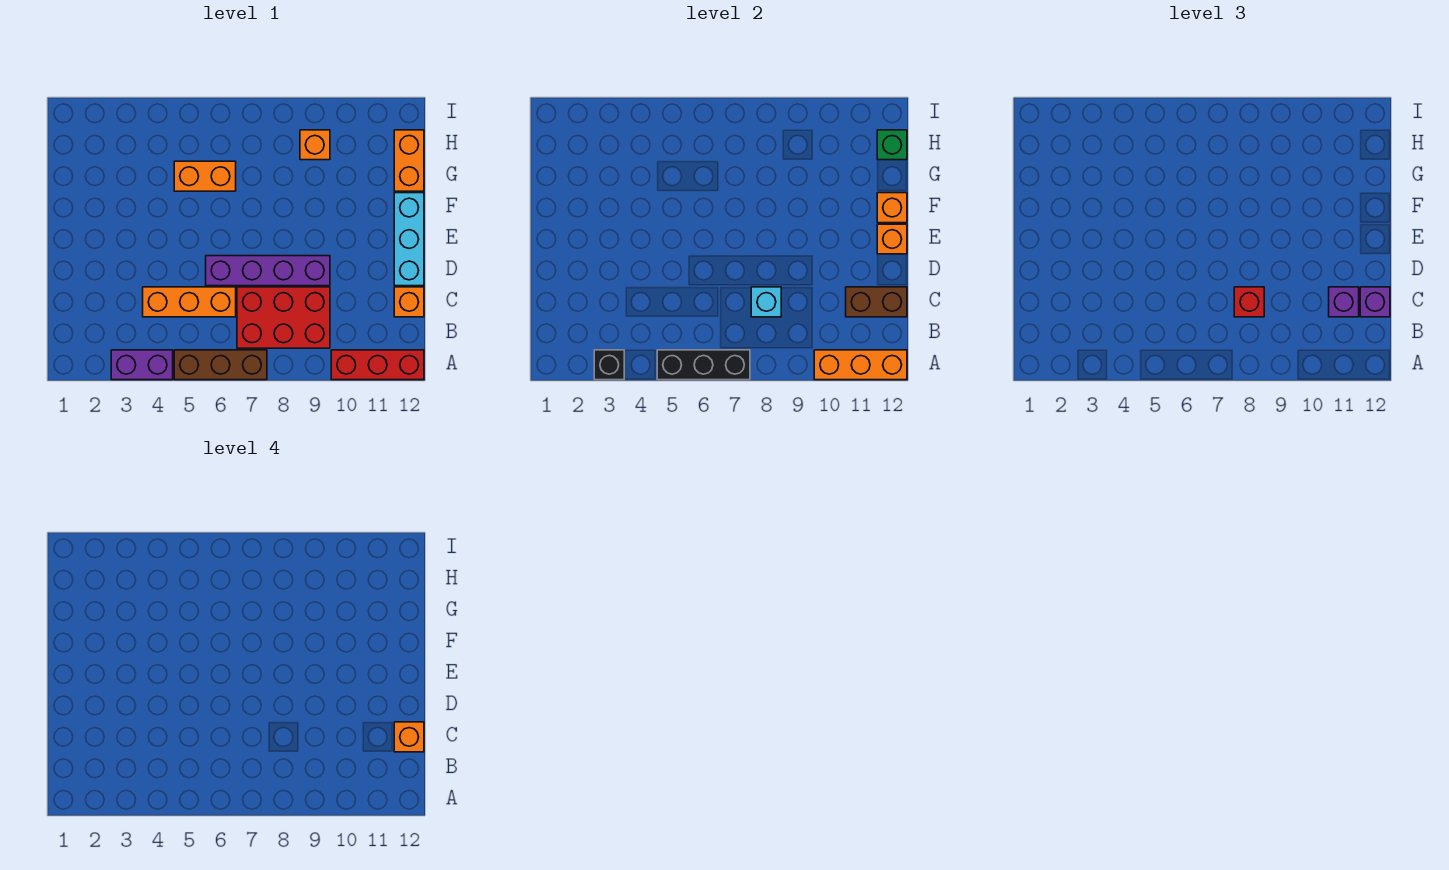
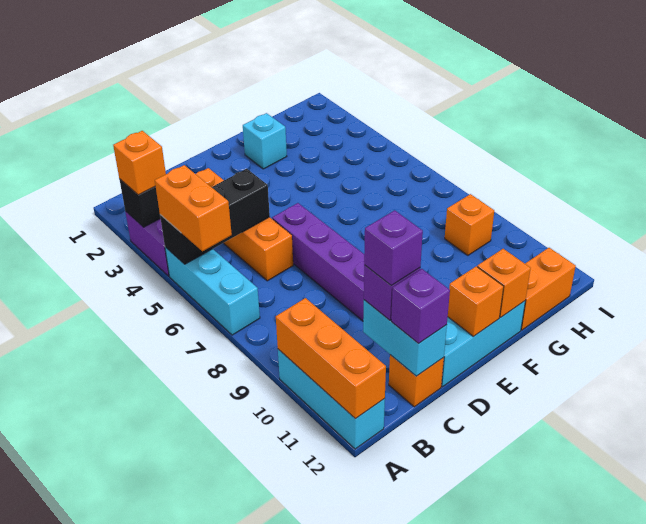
brown 1x3 brick [174,350,267,380] -> cyan 1x3 brick [165,247,260,335]
black 1x3 brick [657,350,750,380] -> black 1x3 brick turned to [160,169,270,264]
red 1x3 brick [331,350,424,380] -> cyan 1x3 brick [278,349,385,449]
red 2x3 brick [237,287,330,348] -> none
orange 1x3 brick [143,287,236,317] -> orange 1x4 brick [196,168,293,281]
cyan 1x1 brick [751,287,781,317] -> cyan 1x1 brick moved to [243,113,287,169]
red 1x1 brick [1234,287,1264,317] -> none
brown 1x2 brick [846,287,907,317] -> cyan 1x2 brick [363,300,447,376]
none -> purple 1x1 brick [364,210,423,286]
orange 1x1 brick [394,722,424,752] -> orange 1x1 brick moved to [113,131,166,195]
orange 1x2 brick [174,161,236,191] -> orange 1x2 brick moved to [155,165,232,251]
green 1x1 brick [877,130,907,160] -> none

